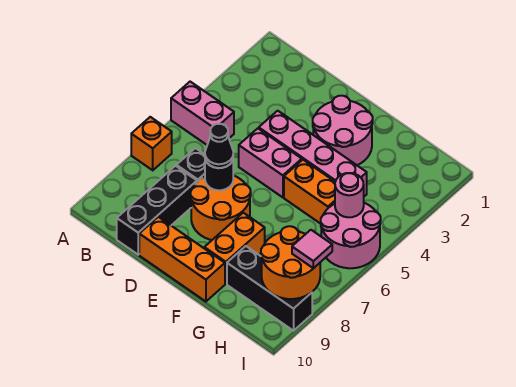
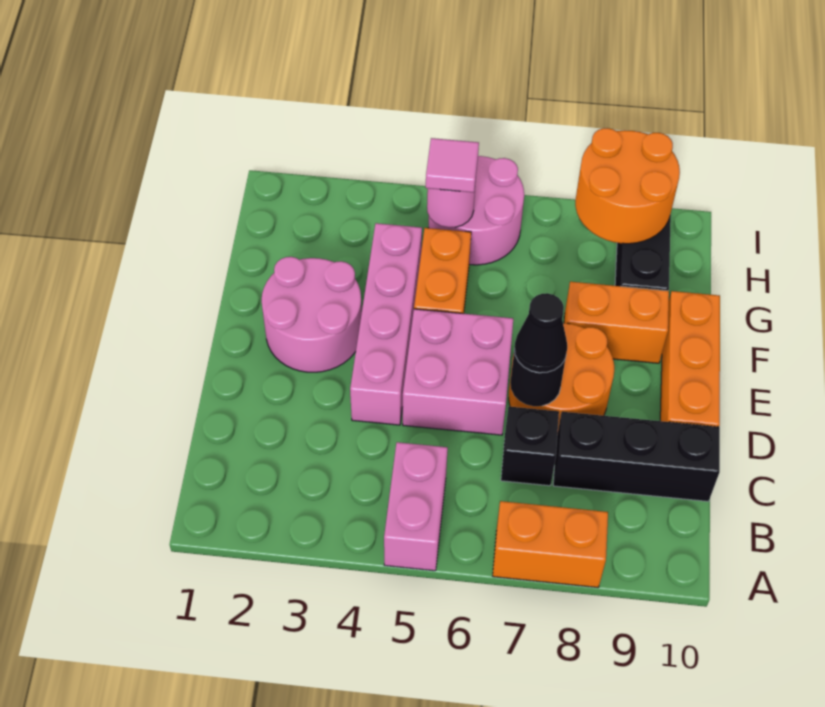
orange 1x1 brick [131,117,172,170] -> orange 1x2 brick [493,501,608,587]
pink 1x2 brick [239,128,302,197] -> pink 2x2 brick [403,309,513,435]
pink 1x1 tile [292,230,332,268] -> pink 1x1 tile moved to [426,138,479,192]

